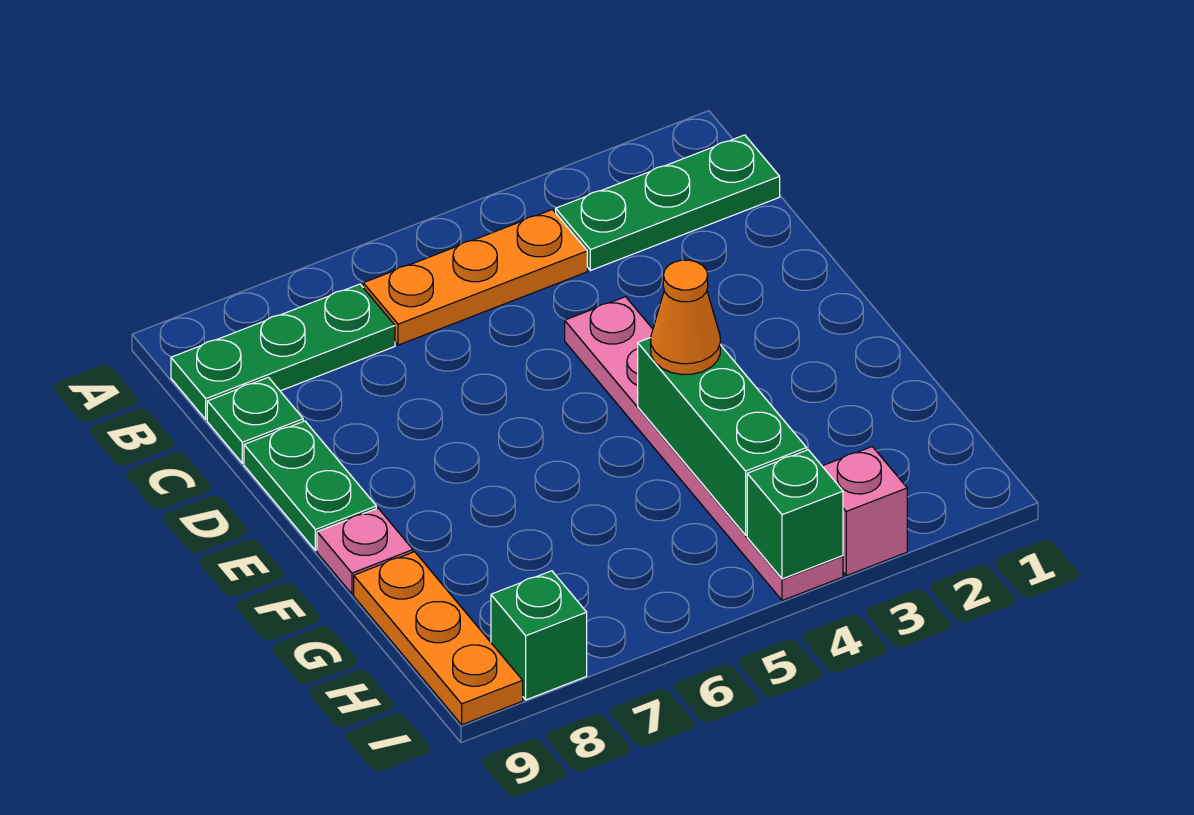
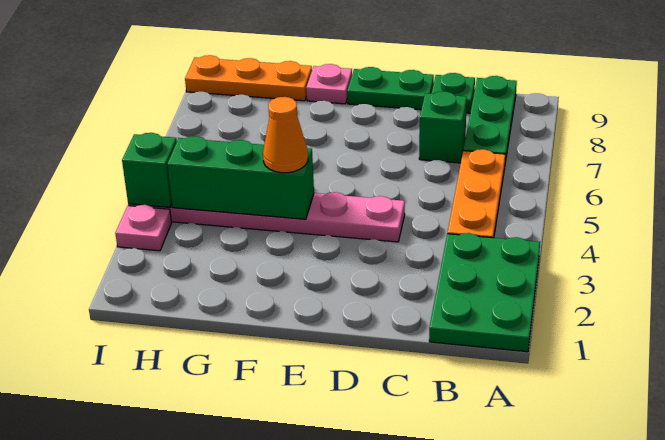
green 1x3 plate [556,135,780,271] -> green 2x3 plate [429,233,540,352]
pink 1x1 brick [822,447,907,576] -> pink 1x1 plate [115,205,171,251]
green 1x1 brick [491,571,587,700] -> green 1x1 brick moved to [419,91,467,163]

